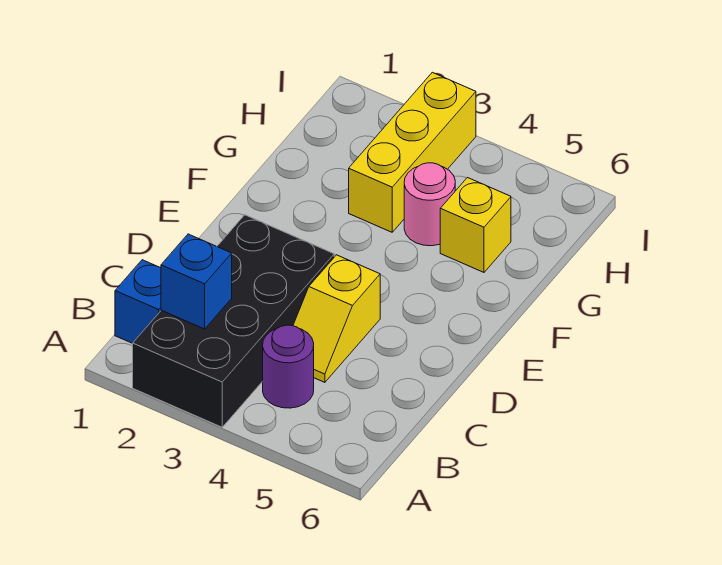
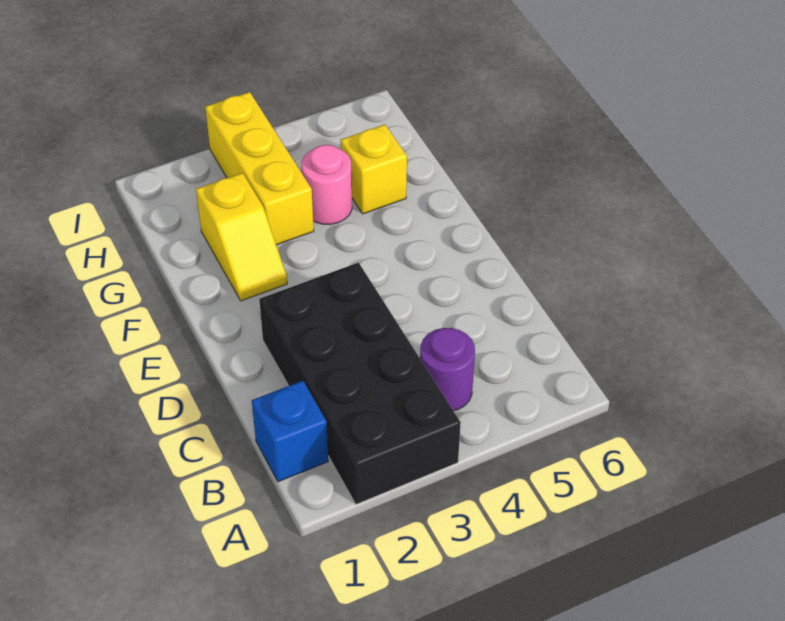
blue 1x1 brick [161,234,232,329] -> none
yellow 1x2 slope [293,255,380,382] -> yellow 1x2 slope moved to [196,173,287,301]

